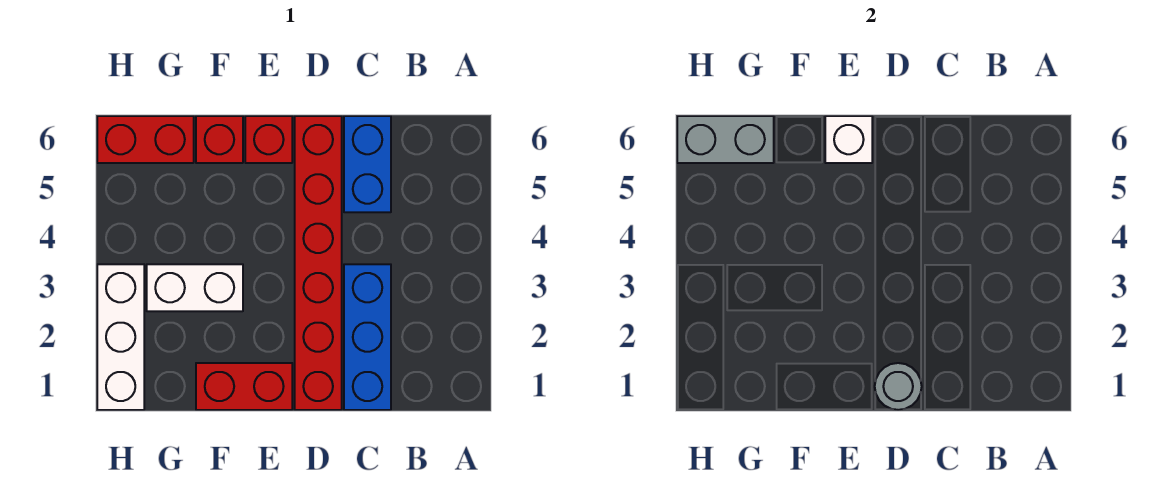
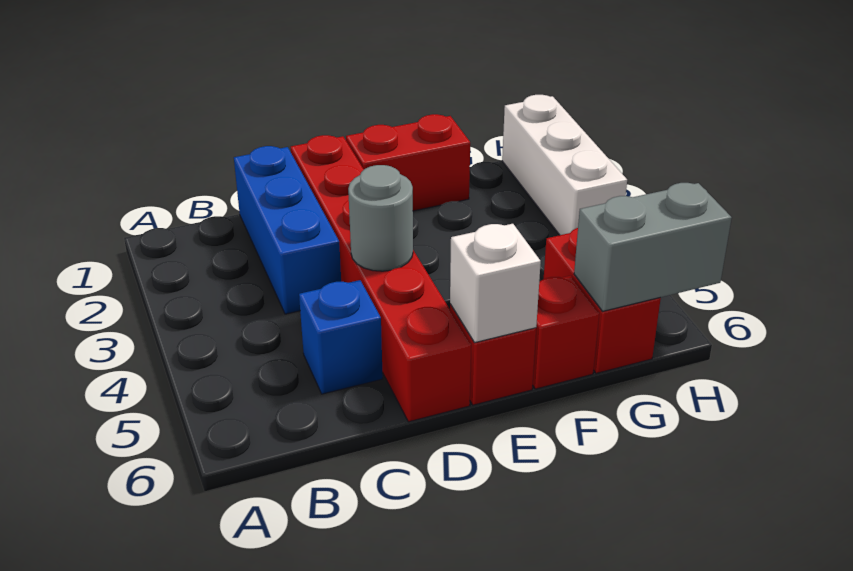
blue 1x2 brick [344,116,391,212] -> blue 1x1 brick [299,280,383,394]
grey 1x1 round brick [875,363,922,410] -> grey 1x1 round brick moved to [348,165,413,271]
white 1x2 brick [147,264,243,311] -> none
red 1x2 brick [97,116,194,163] -> red 1x2 brick turned to [544,228,661,373]

